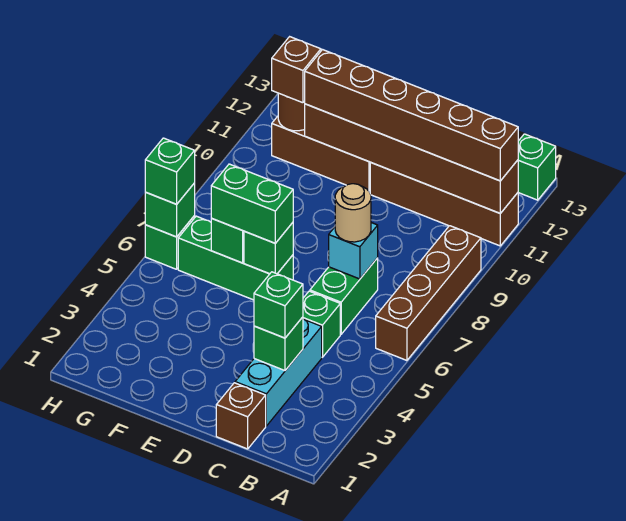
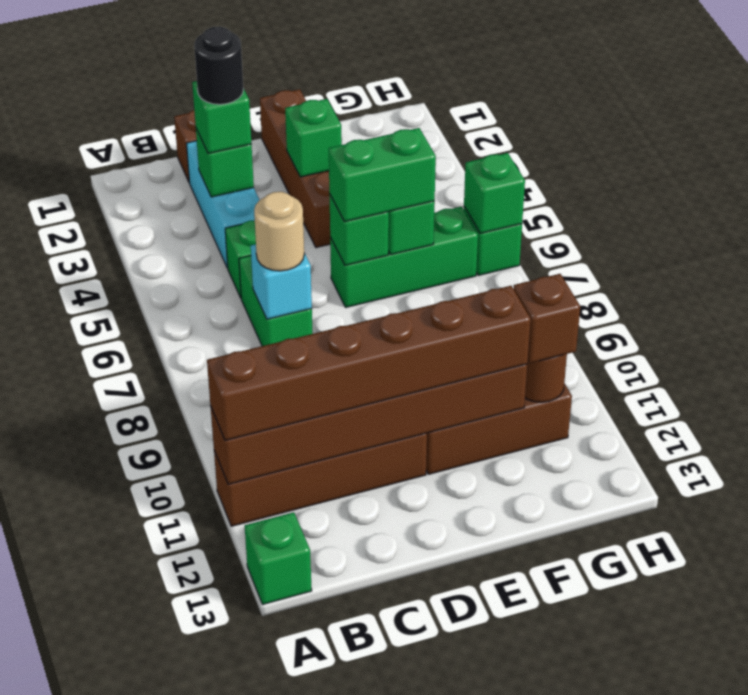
brown 1x4 brick [376,226,481,360] -> brown 1x4 brick moved to [260,89,331,248]
none -> black 1x1 round brick [194,27,243,104]
green 1x1 brick [145,138,195,204] -> green 1x1 brick moved to [285,99,342,177]

